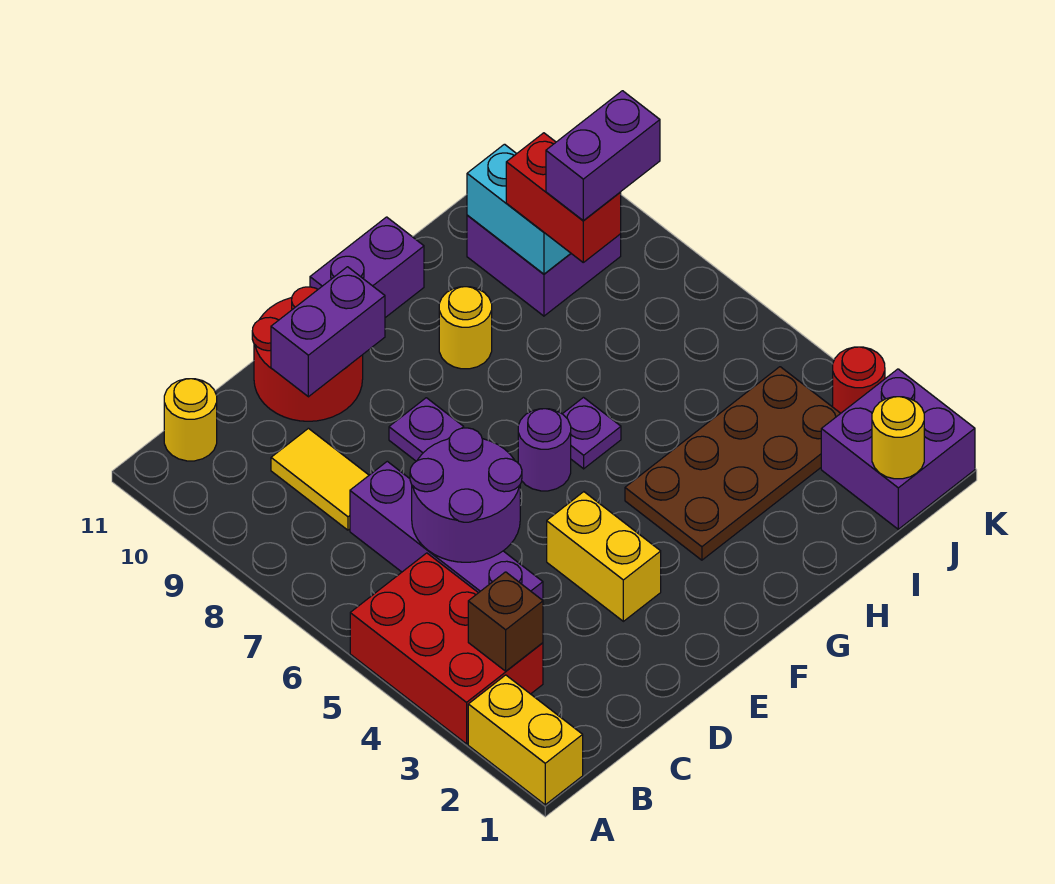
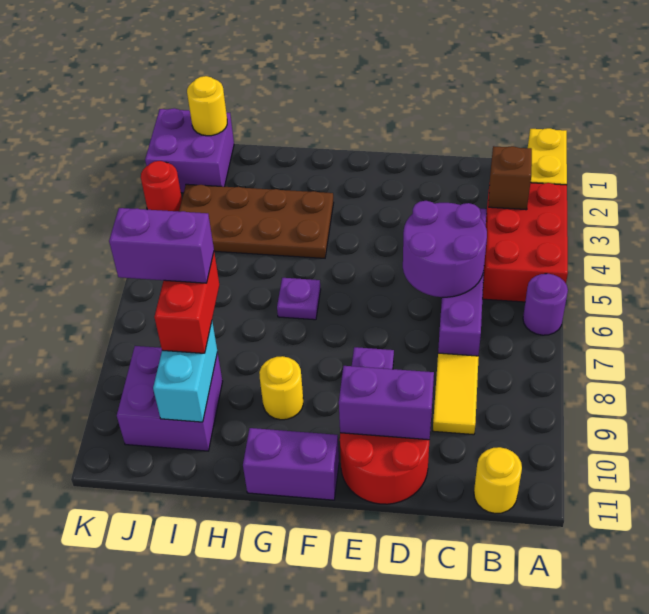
yellow 1x2 brick [547,492,661,621] -> none
purple 1x1 round brick [518,409,571,491] -> purple 1x1 round brick moved to [523,274,568,335]

